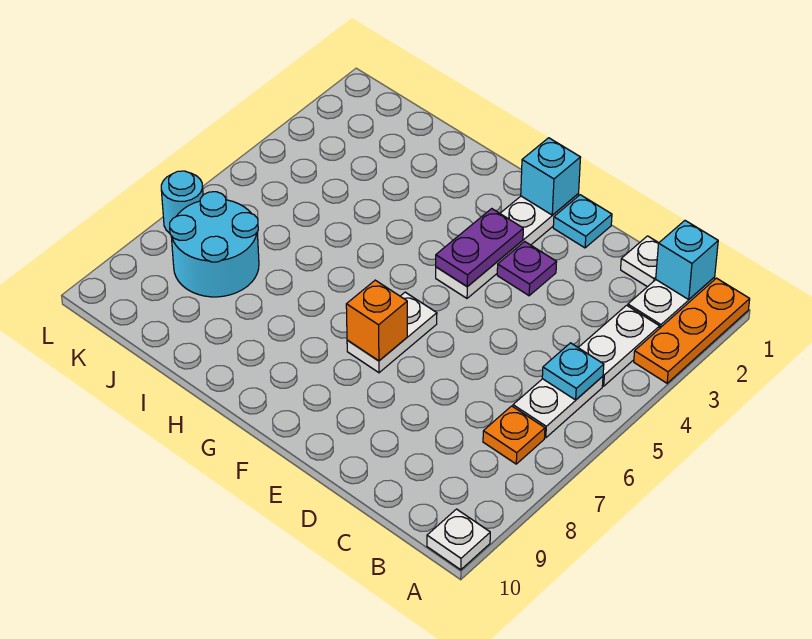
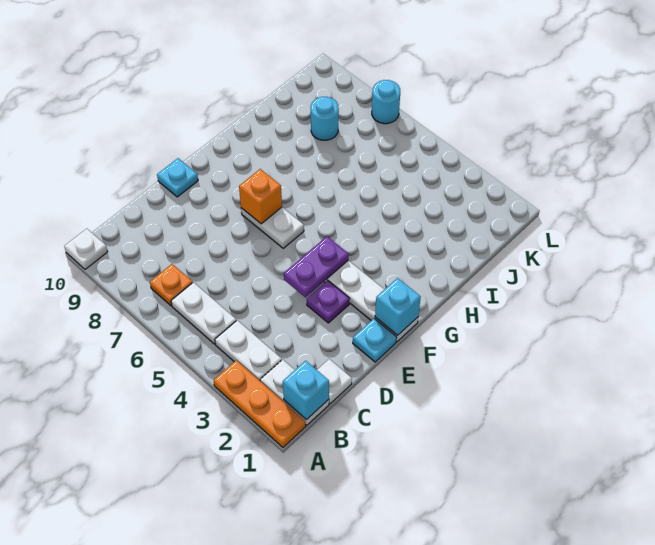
cyan 1x1 plate [542,343,604,400] -> cyan 1x1 plate moved to [157,158,198,197]
purple 1x2 plate [436,209,523,287] -> purple 1x2 plate turned to [284,237,349,297]
cyan 2x2 round brick [170,192,259,297] -> cyan 1x1 round brick [311,97,339,140]

